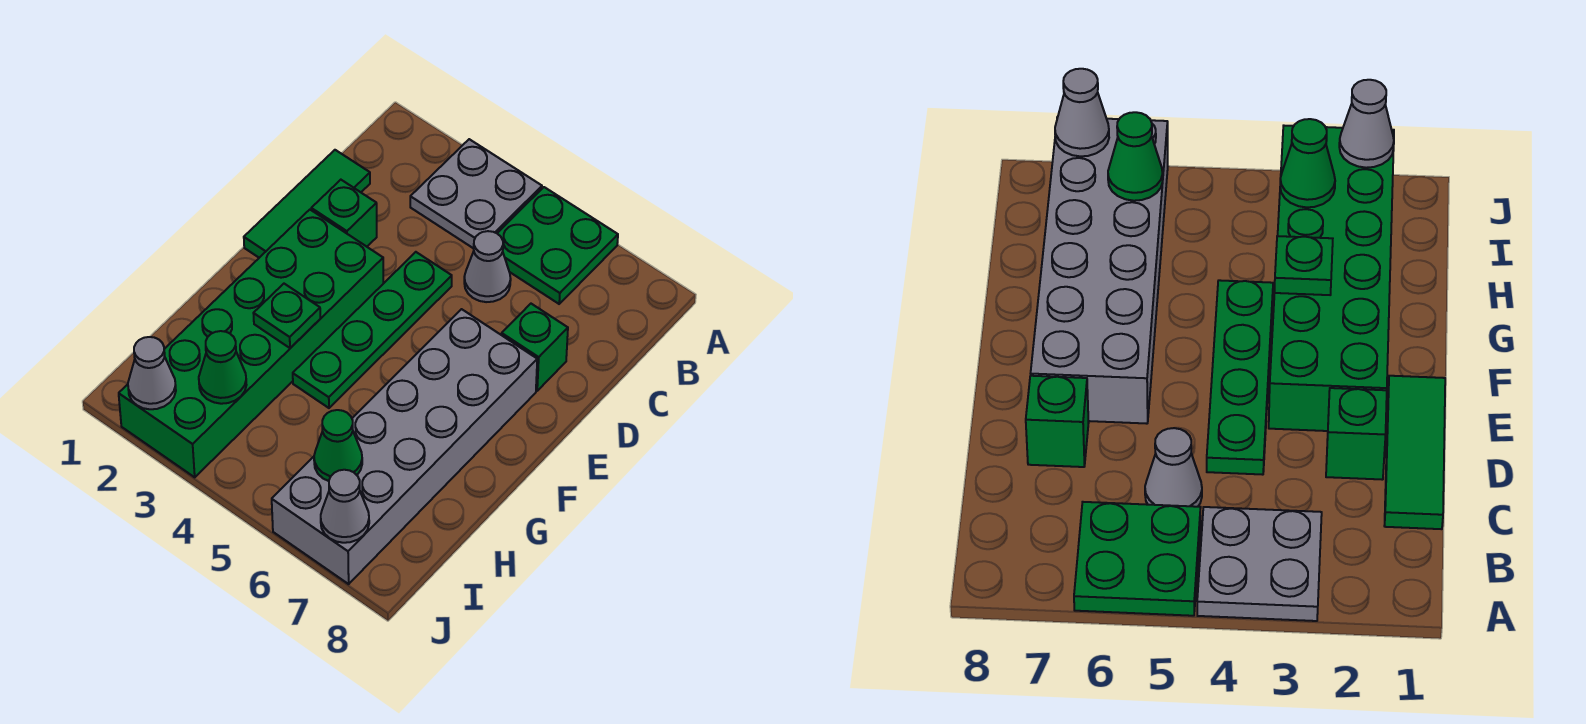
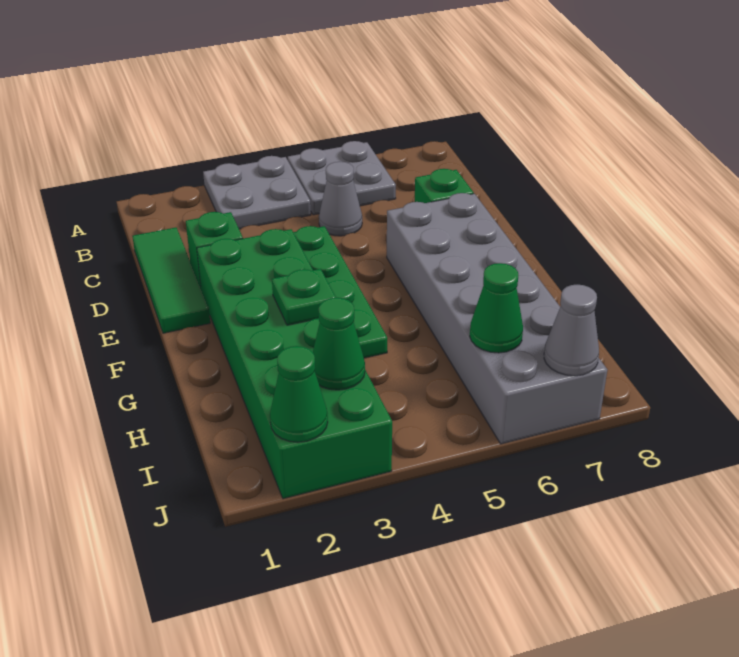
green 2x2 plate [497,187,618,304] -> grey 2x2 plate [288,141,396,215]
grey 1x1 cone [128,337,176,409] -> green 1x1 cone [270,346,328,442]

